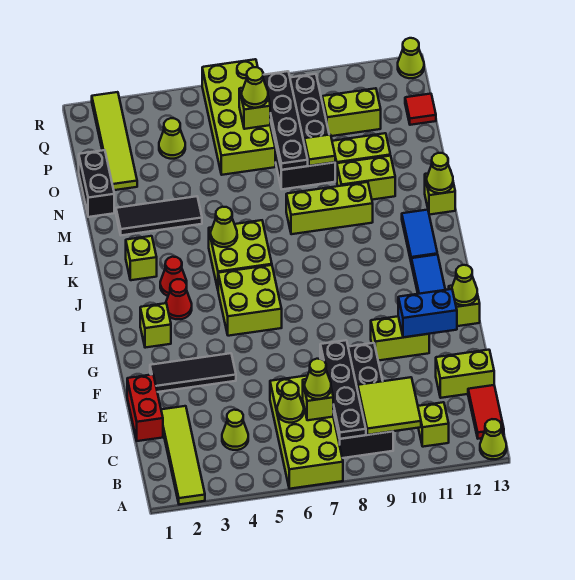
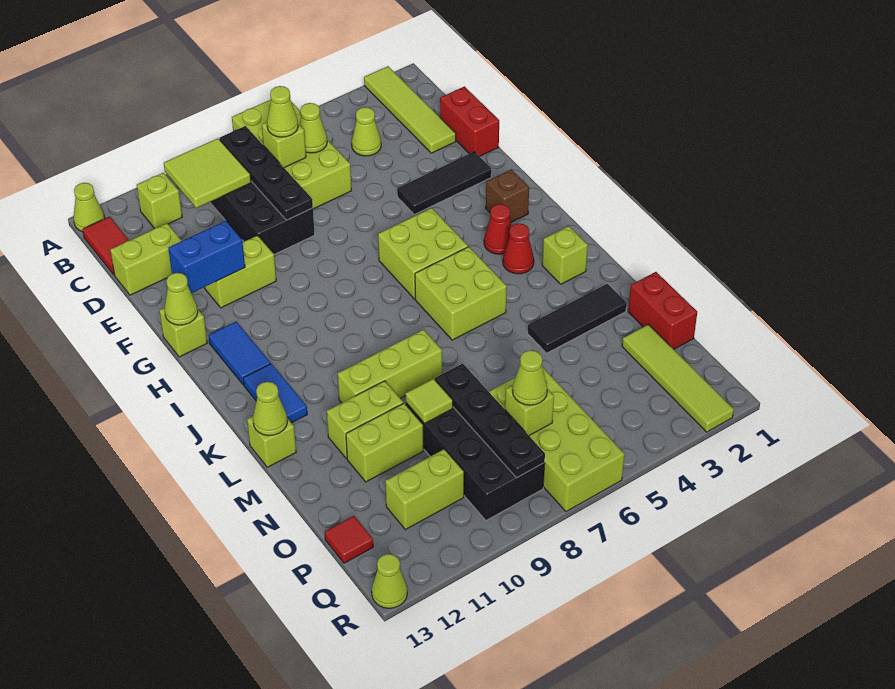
lime 1x1 brick [140,303,171,348] -> brown 1x1 brick [486,170,529,222]
lime 1x1 cone [211,207,237,247] -> none
black 1x2 brick [79,150,114,217] -> red 1x2 brick [628,272,697,349]
lime 1x1 cone [159,118,185,159] -> none

